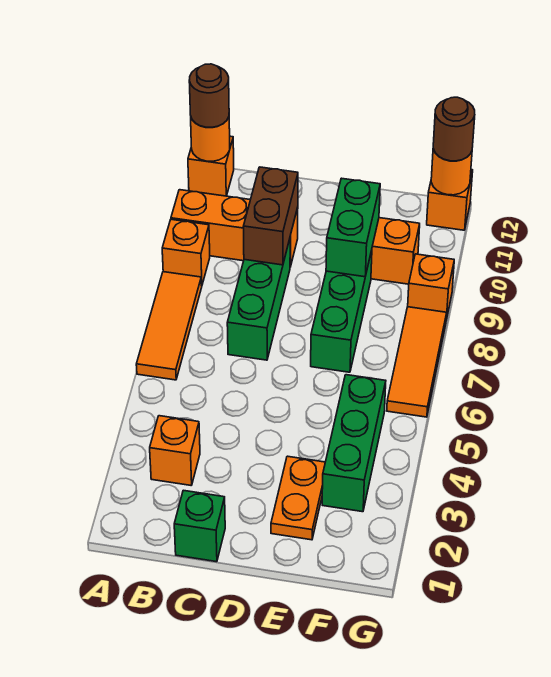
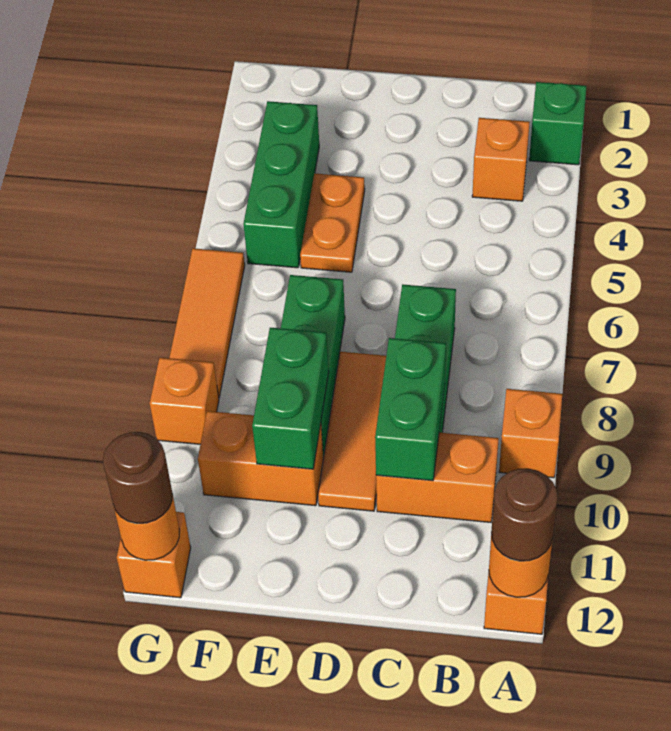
orange 1x3 tile [136,272,202,380] -> orange 1x3 tile moved to [318,352,386,511]
orange 1x3 brick [171,190,298,267] -> orange 1x2 brick [376,433,499,522]
green 1x1 brick [174,490,225,562] -> green 1x1 brick moved to [529,82,586,165]
brown 1x2 brick [243,167,298,265] -> green 1x2 brick [375,338,446,481]
orange 1x2 plate [271,456,325,540] -> orange 1x2 plate moved to [300,173,365,272]

